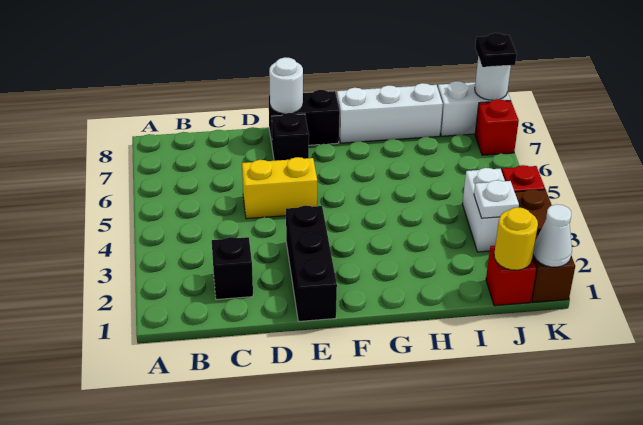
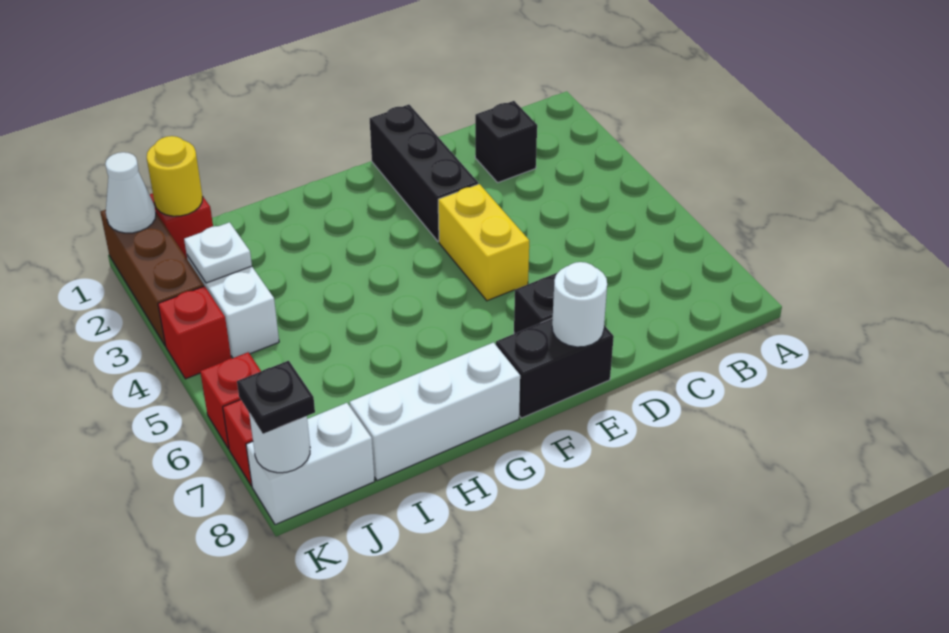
yellow 1x2 brick [242,157,317,219] -> yellow 1x2 brick turned to [438,184,529,301]
none -> red 1x1 brick [200,352,261,449]

